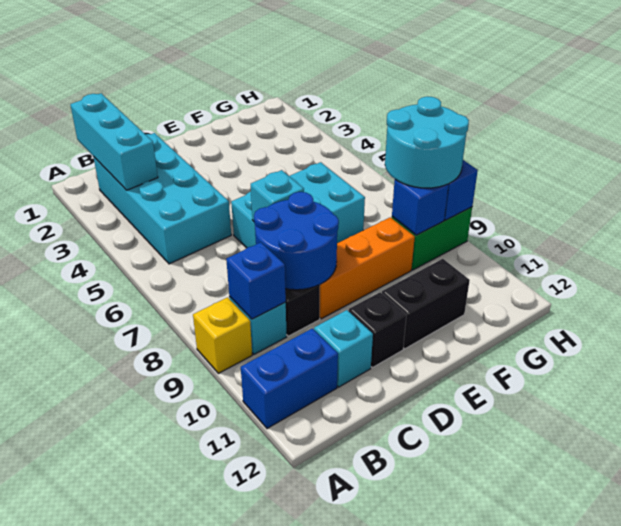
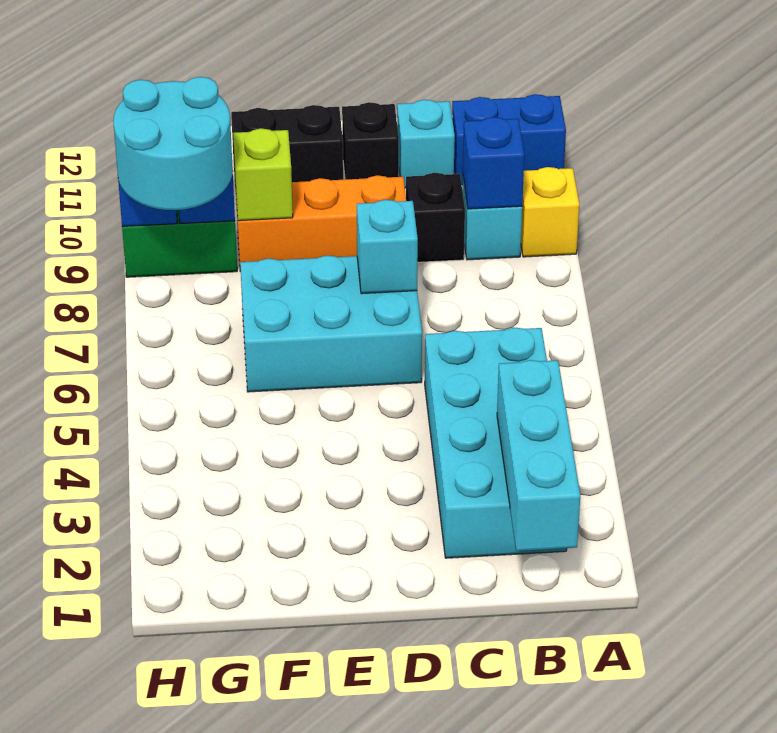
blue 2x2 round brick [254,192,339,290] -> none
none -> lime 1x1 brick [233,128,293,221]

